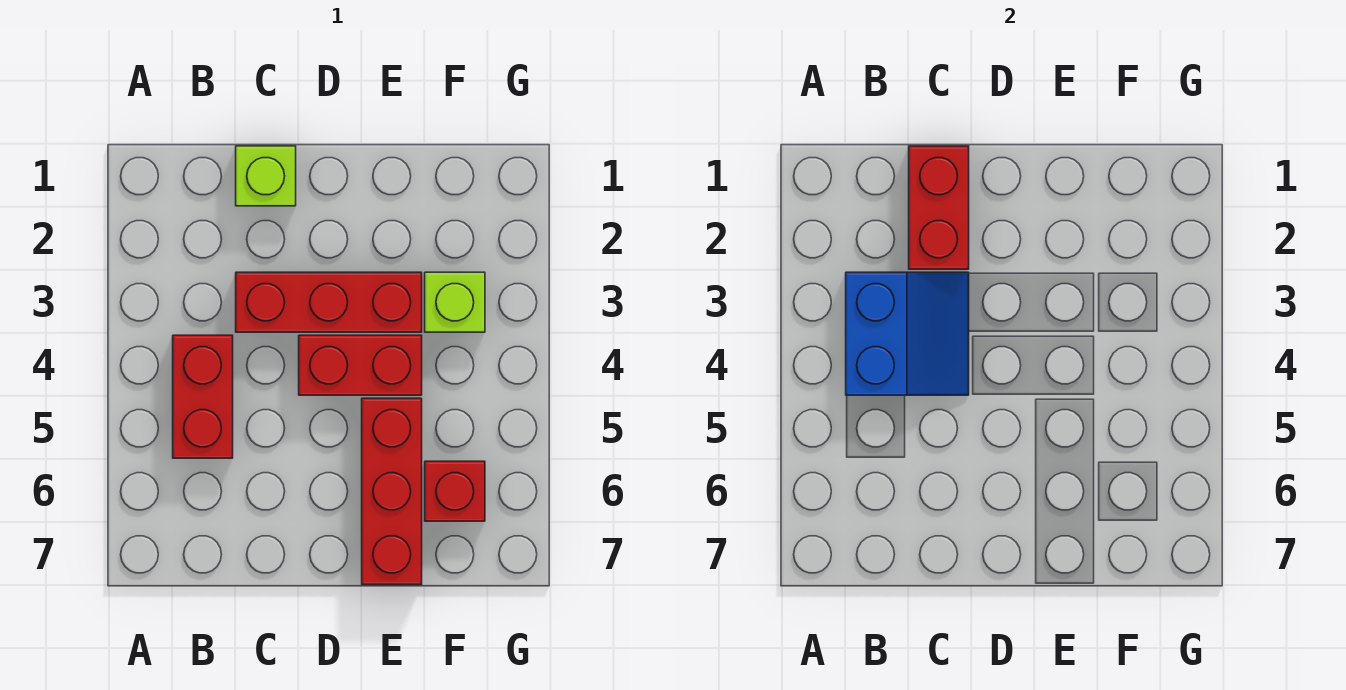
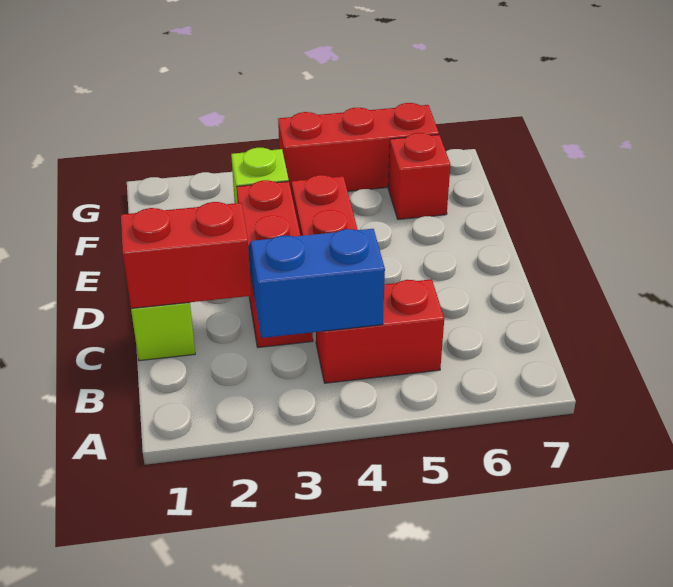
red 1x3 brick [362,398,422,585] -> red 1x3 brick moved to [278,103,439,193]

